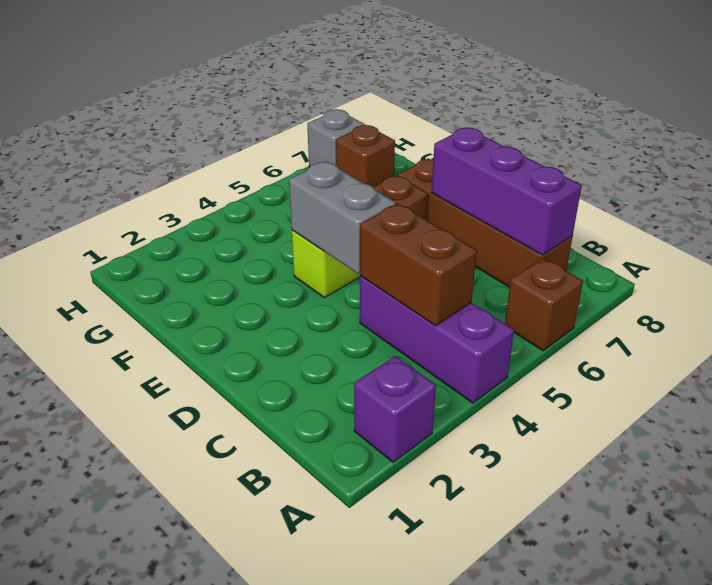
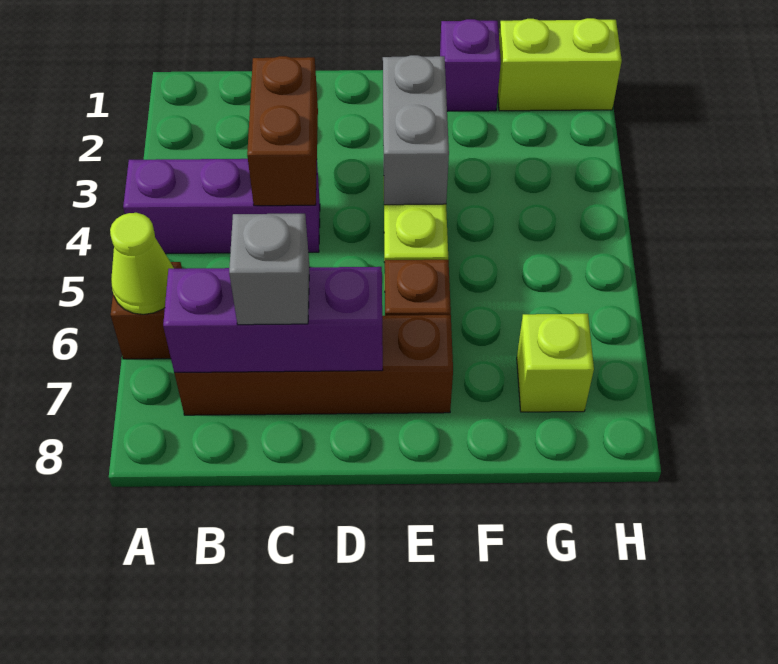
purple 1x1 brick [354,356,436,462] -> purple 1x1 brick moved to [440,19,501,111]
none -> lime 1x1 cone [110,213,174,314]
brown 1x2 brick [360,203,477,326] -> brown 1x2 brick turned to [247,56,318,206]
grey 1x2 brick [289,161,396,274] -> grey 1x2 brick turned to [383,55,449,205]
none -> lime 1x2 brick [498,18,622,111]
brown 1x1 brick [336,125,395,187] -> lime 1x1 brick [517,314,594,412]
grey 1x1 brick [307,109,365,167] -> grey 1x1 brick moved to [229,214,310,325]

